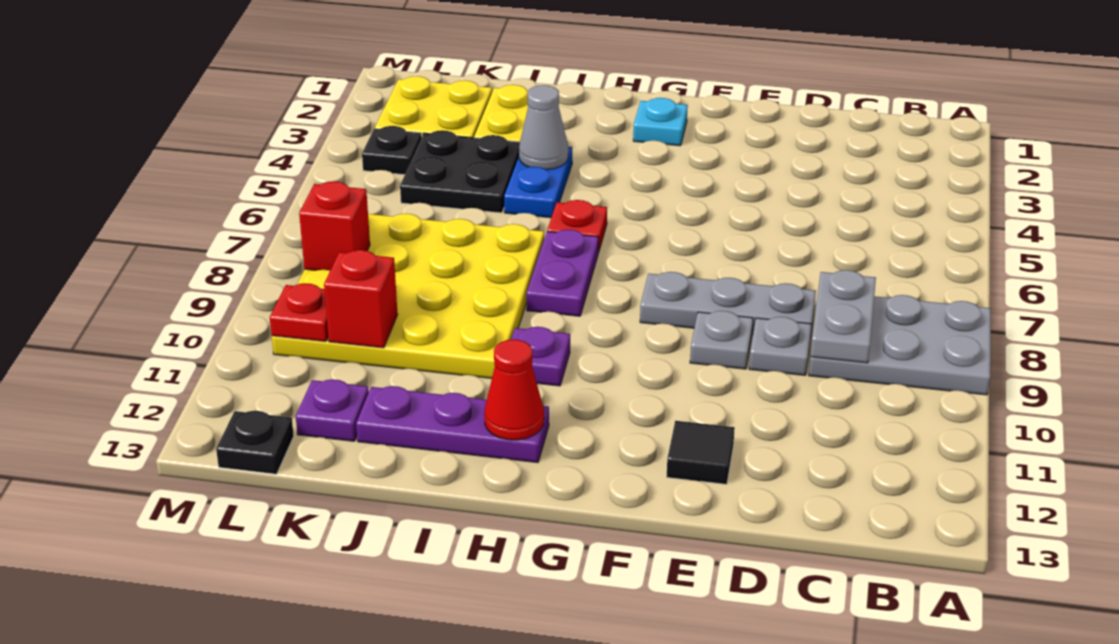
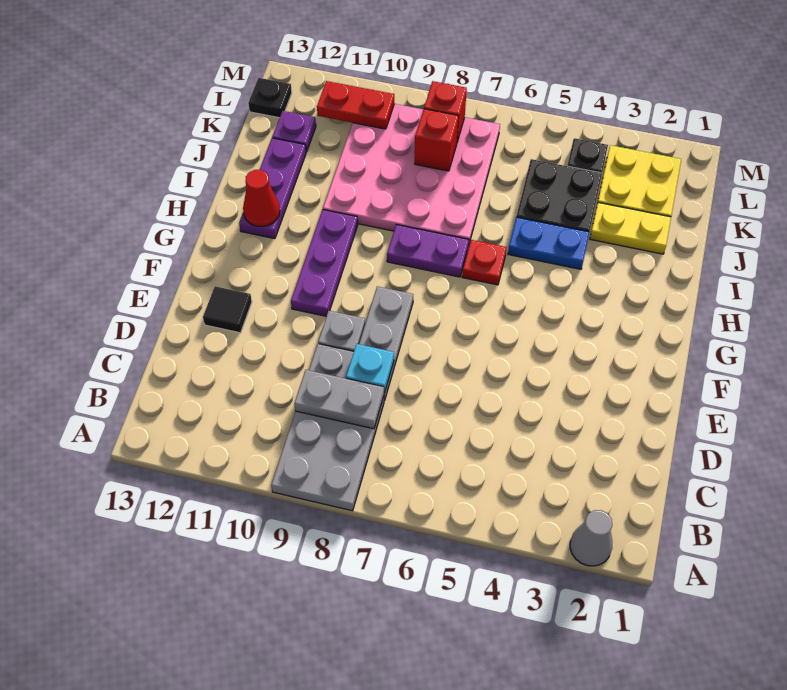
cyan 1x1 plate [633,98,688,146] -> cyan 1x1 plate moved to [346,344,394,393]
purple 1x1 plate [511,327,570,386] -> purple 1x3 plate [291,210,358,316]
grey 1x1 cone [519,85,568,170] -> grey 1x1 cone moved to [570,510,612,566]
yellow 4x4 plate [272,214,544,378] -> pink 4x4 plate [323,104,500,246]
red 1x1 brick [324,250,398,348] -> red 1x1 brick moved to [415,109,459,171]
red 1x1 plate [270,283,328,342] -> red 1x2 plate [317,81,394,129]

